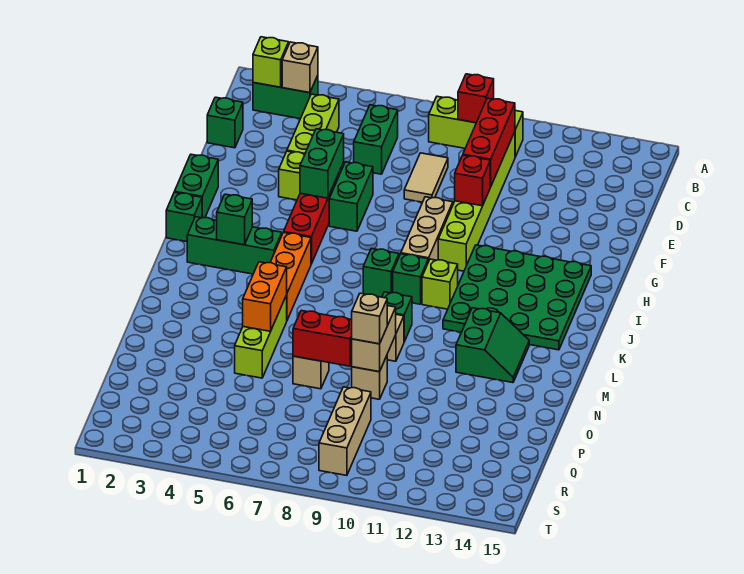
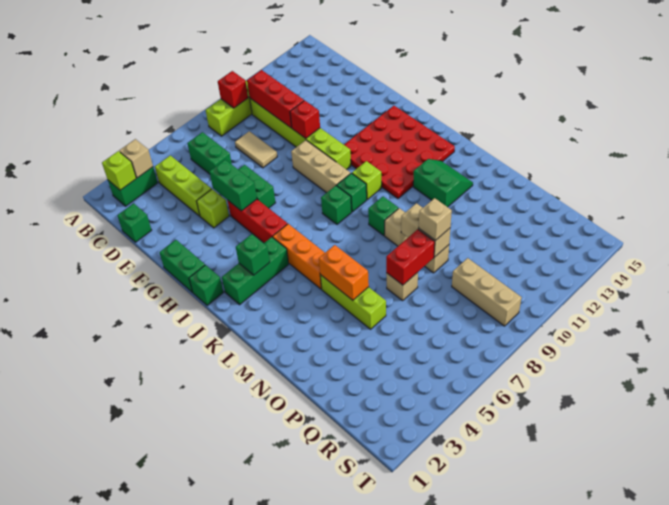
green 4x4 plate [443,245,591,350] -> red 4x4 plate [344,106,455,199]

